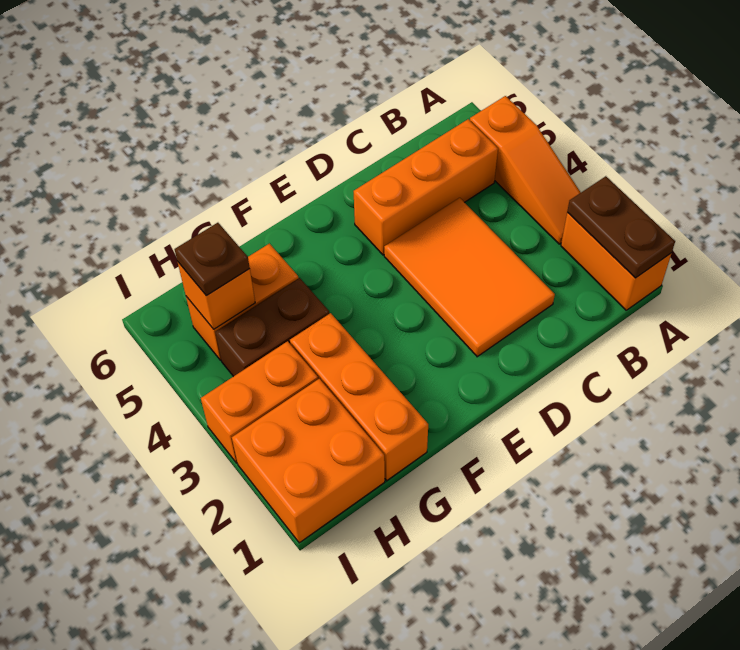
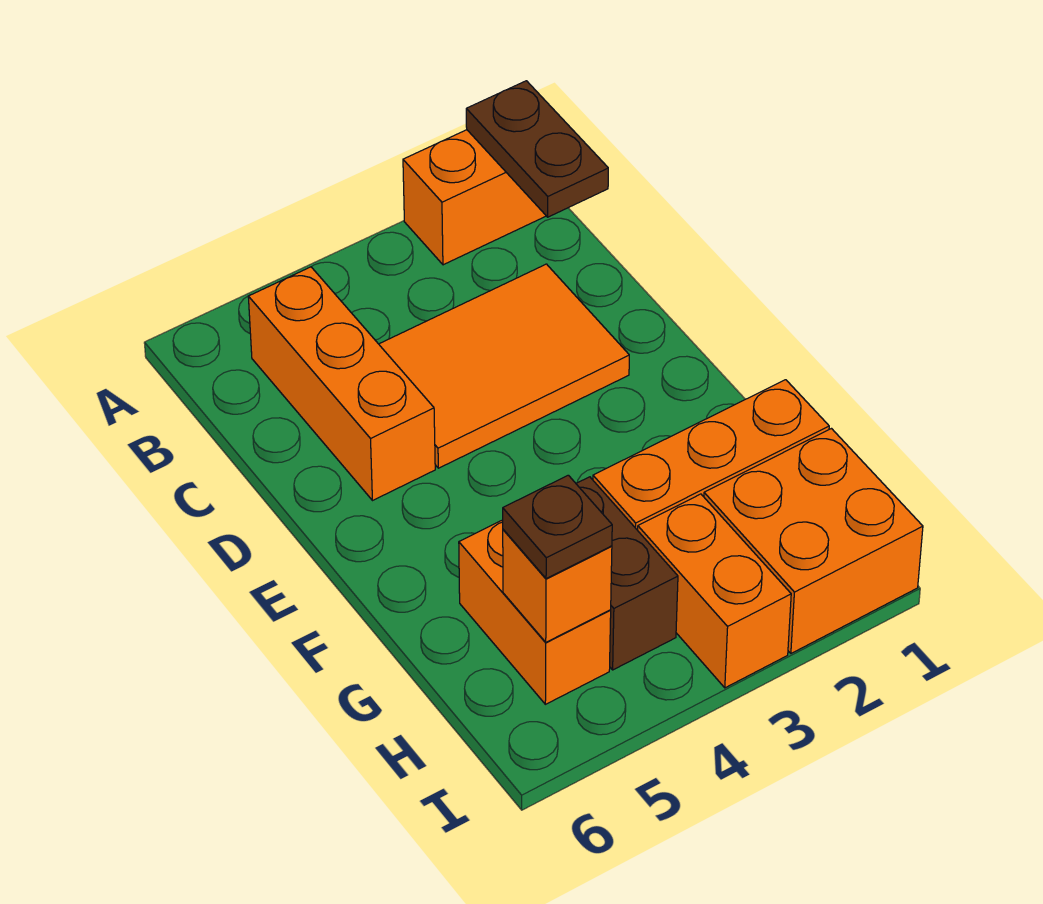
brown 1x2 plate [567,176,675,278] -> brown 1x2 plate turned to [466,81,608,217]
orange 1x3 slope [470,96,581,244] -> none

